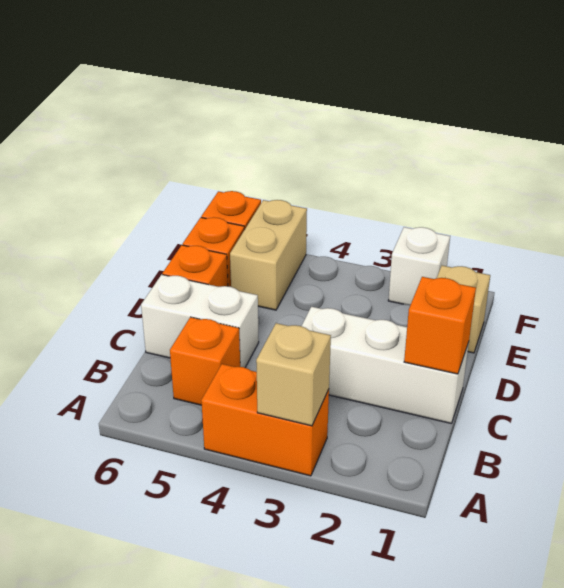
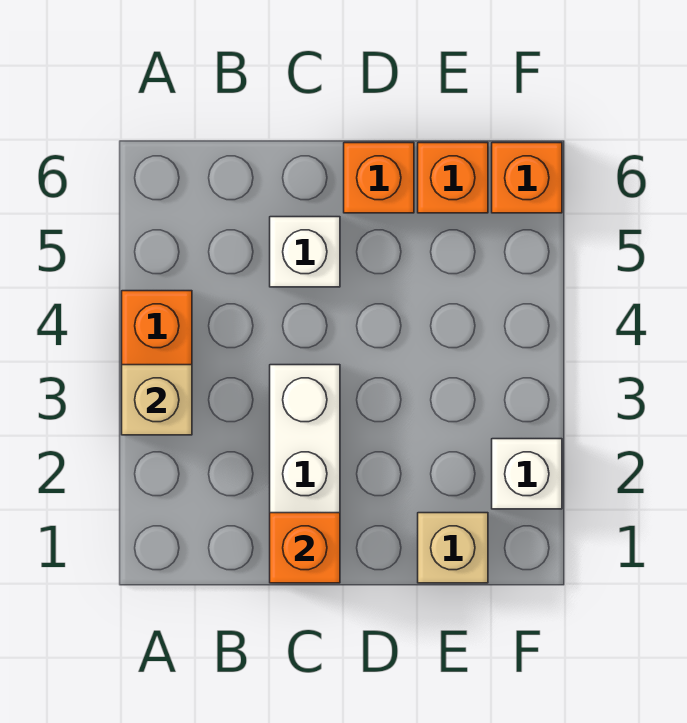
orange 1x1 brick [170,317,240,405] -> none
white 1x2 brick [141,275,259,368] -> white 1x1 brick [270,217,340,287]
tan 1x2 brick [230,200,307,310] -> none

